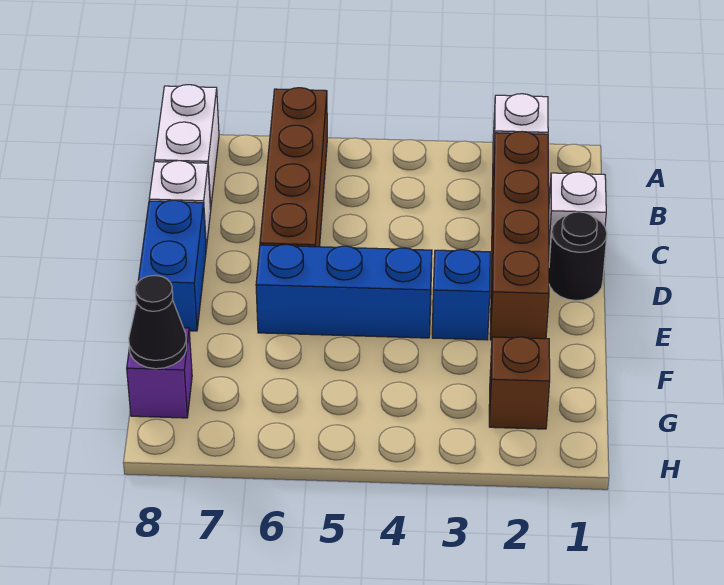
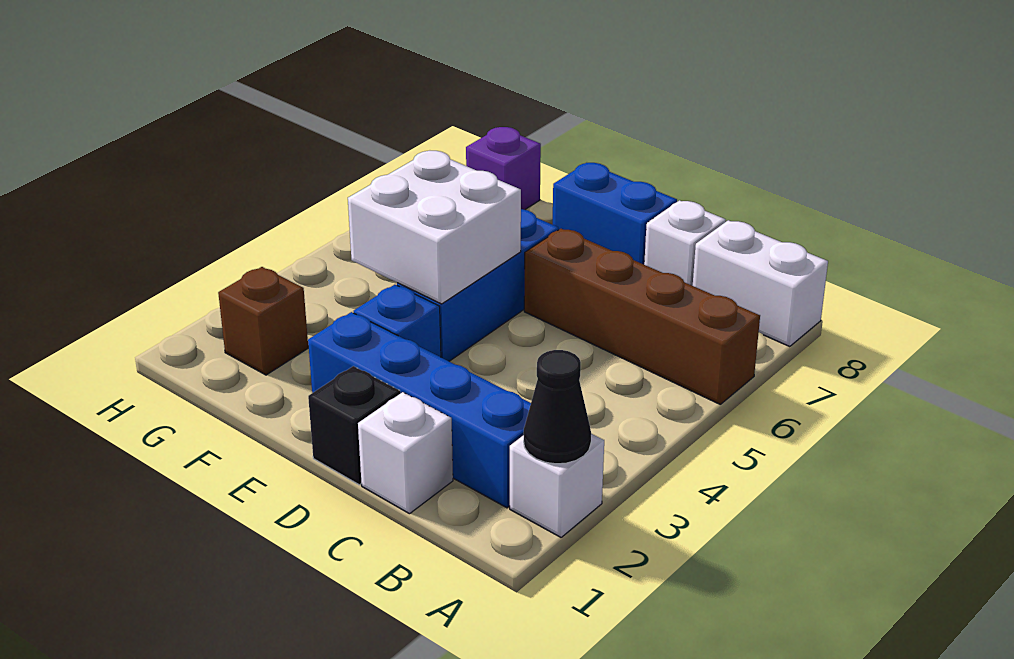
brown 1x4 brick [490,132,549,340] -> blue 1x4 brick [308,312,531,508]
black 1x1 round brick [549,212,607,301] -> black 1x1 brick [308,366,400,485]
none -> white 2x2 brick [348,151,521,304]
black 1x1 cone [129,275,187,369] -> black 1x1 cone moved to [524,350,591,464]

